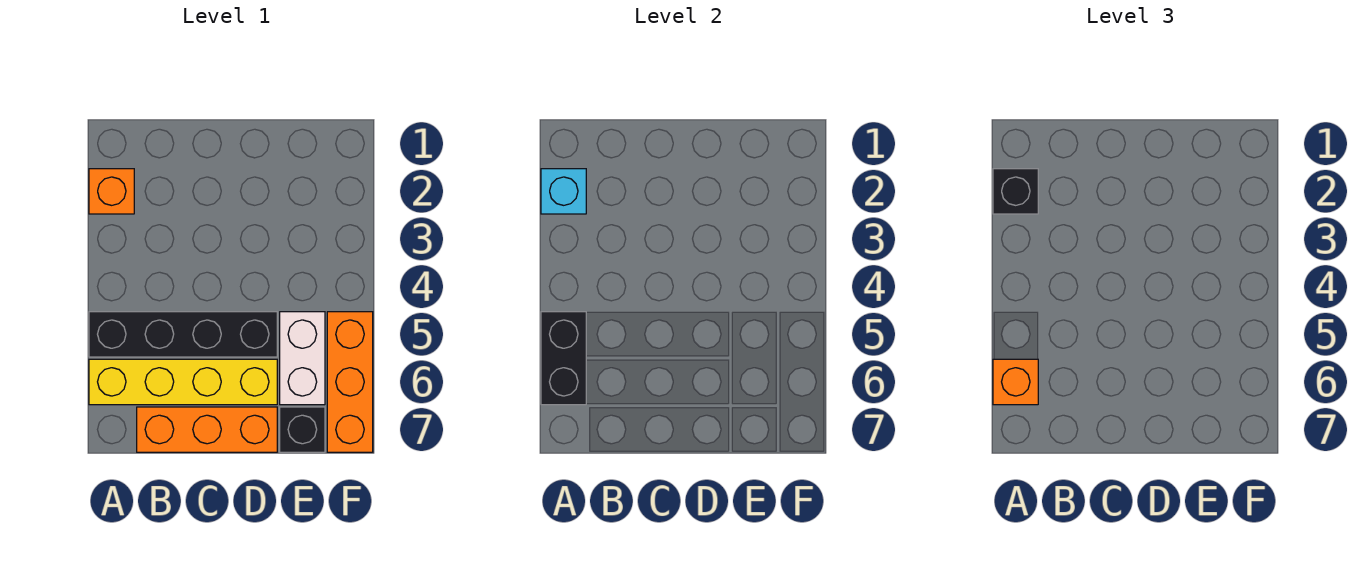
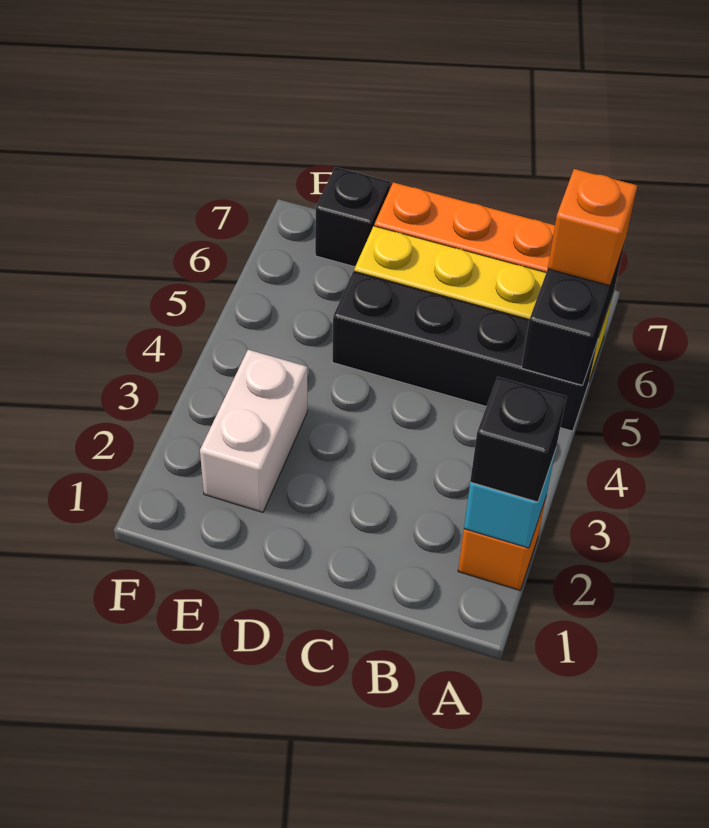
white 1x2 brick [280,312,325,405] -> white 1x2 brick moved to [200,350,307,512]
orange 1x3 brick [327,312,373,452] -> none

